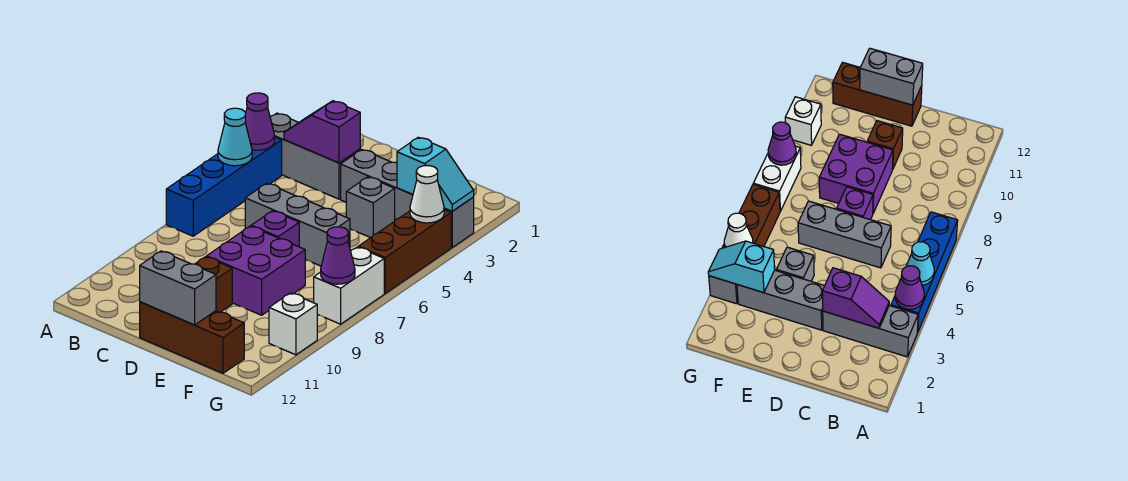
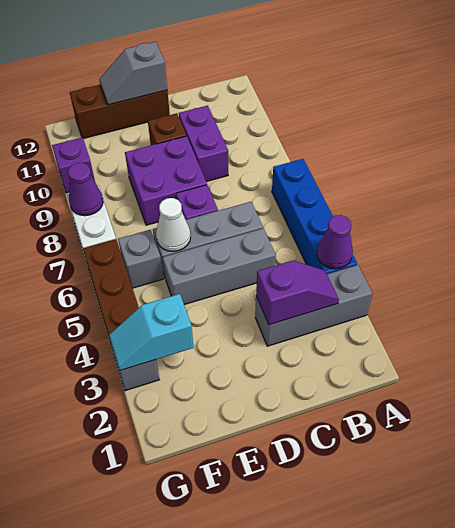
cyan 1x1 cone [218,108,252,166] -> none
none -> purple 1x2 brick [179,106,228,182]
grey 1x3 brick [341,150,413,220] -> grey 1x3 brick moved to [163,228,276,304]
grey 1x2 brick [140,251,216,325] -> grey 1x2 slope [99,42,167,105]
grey 1x1 brick [346,177,395,238] -> grey 1x1 brick moved to [118,230,163,288]
white 1x1 cone [410,166,444,223] -> white 1x1 cone moved to [156,198,191,251]
white 1x1 brick [269,293,317,355] -> purple 1x1 brick [52,137,95,193]

